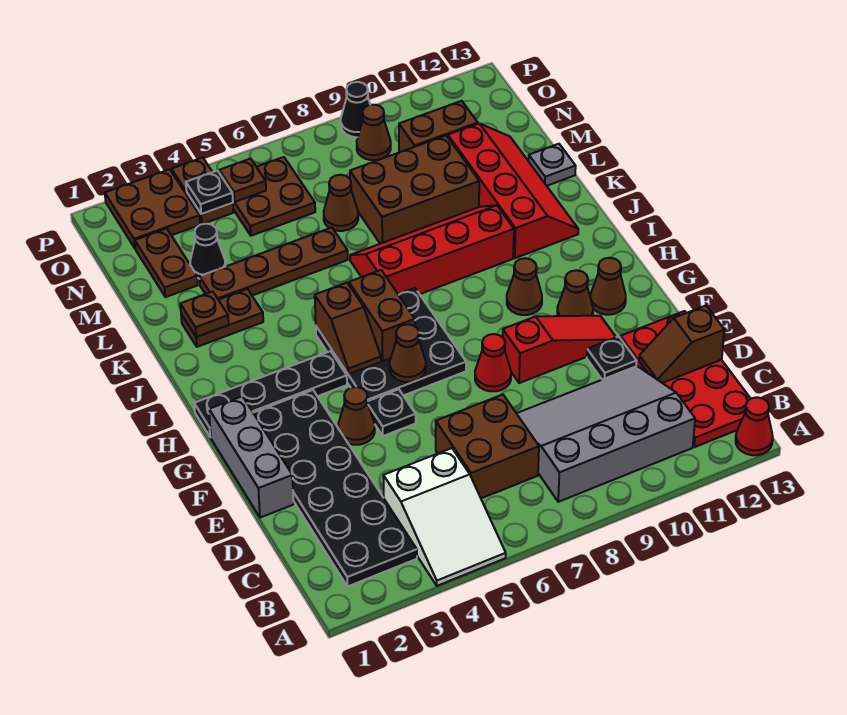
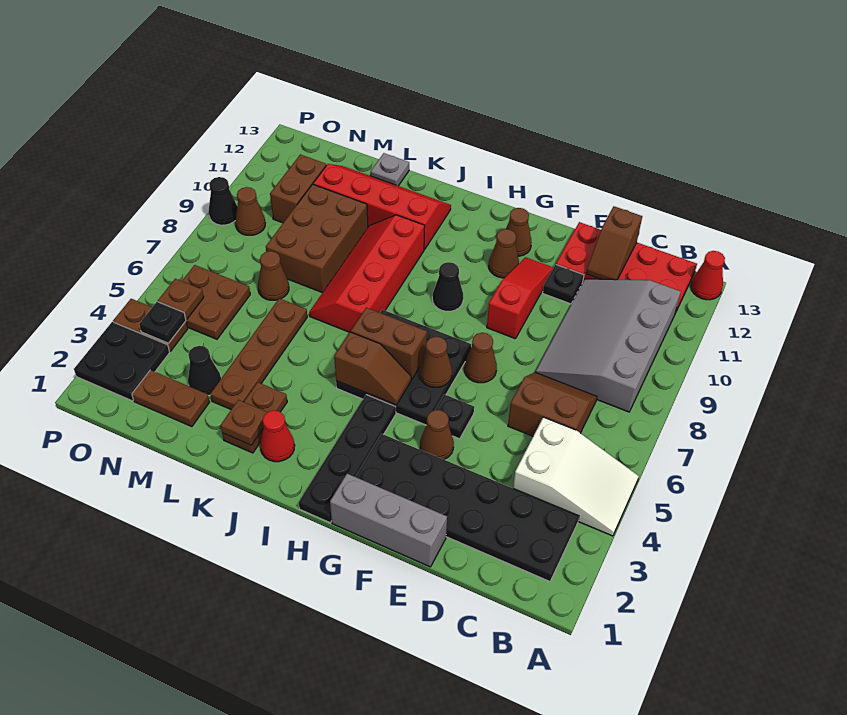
brown 2x2 brick [436,395,539,498] -> brown 2x2 slope [508,372,597,436]
red 1x1 cone [475,334,511,391] -> red 1x1 cone moved to [260,410,295,462]
none -> black 1x1 cone [432,262,463,311]
brown 1x1 cone [507,258,542,315] -> brown 1x1 cone moved to [464,333,497,383]
brown 2x2 plate [105,169,200,248] -> black 2x2 plate [74,322,170,401]

